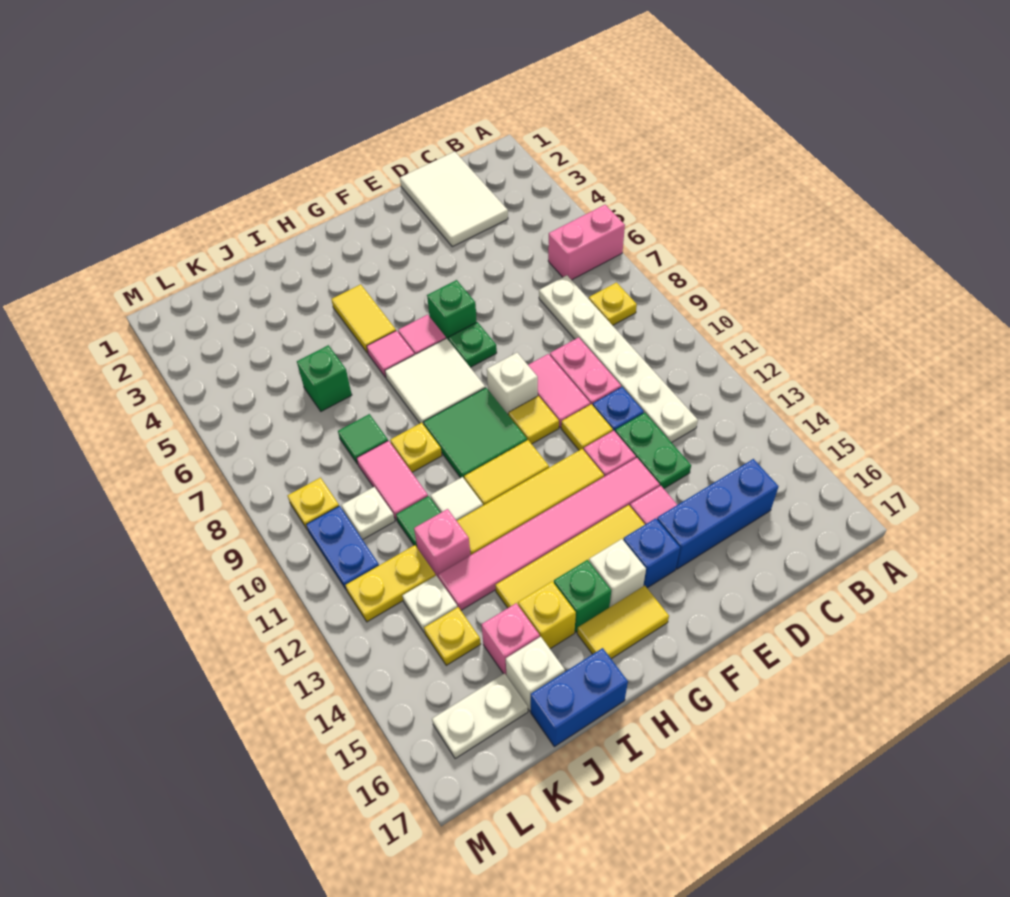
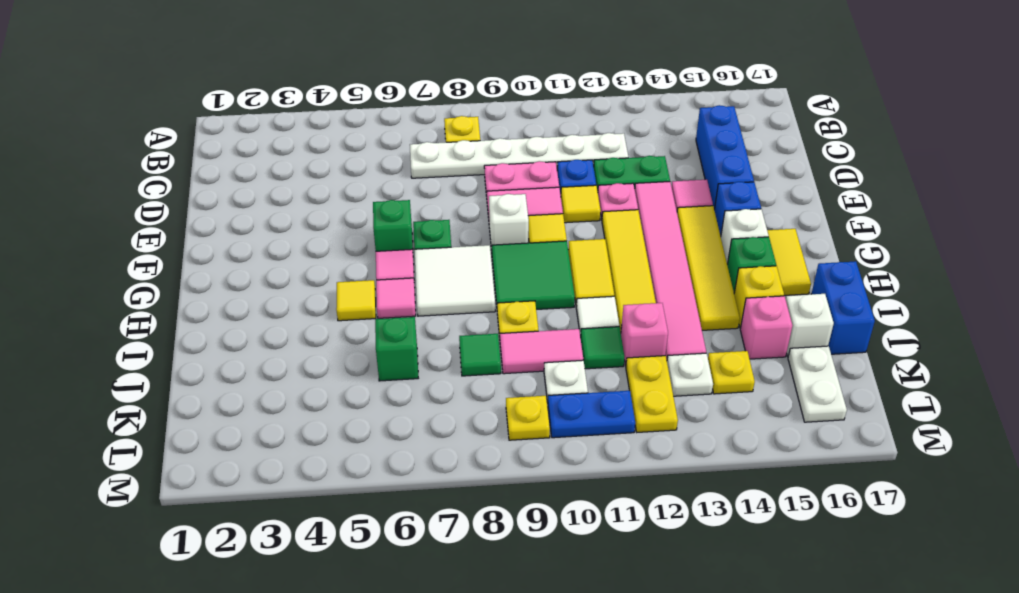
pink 1x2 brick [548,205,625,280] -> none
white 2x3 tile [400,152,508,247] -> none
yellow 1x2 tile [331,284,396,353] -> yellow 1x1 tile [336,280,376,321]

